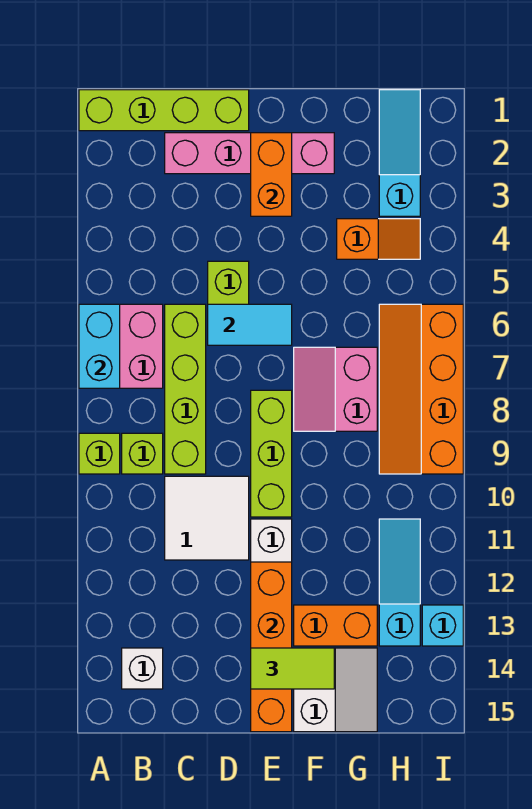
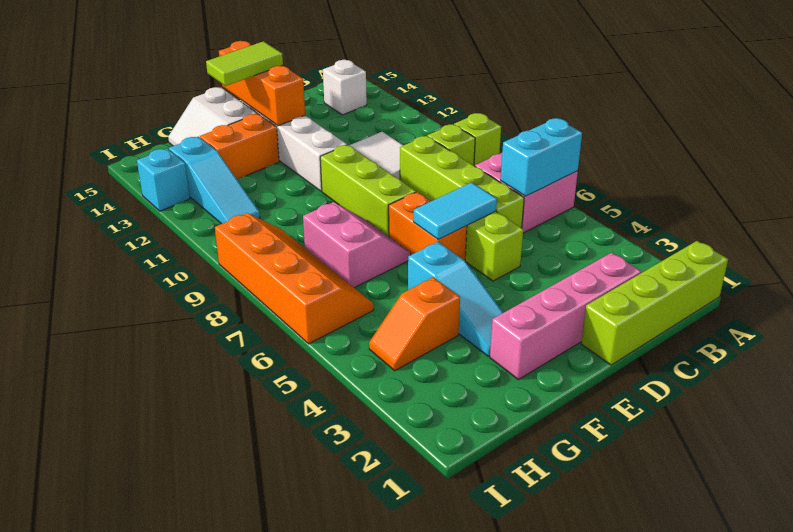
cyan 1x2 brick [79,304,120,388] -> cyan 1x2 brick turned to [501,118,582,196]
orange 1x2 brick [251,133,292,216] -> orange 1x2 brick moved to [389,192,467,261]
orange 1x4 brick [251,562,292,732] -> orange 1x3 brick [219,41,305,126]
cyan 1x3 slope [379,90,420,216] -> cyan 1x3 slope moved to [408,242,504,356]

